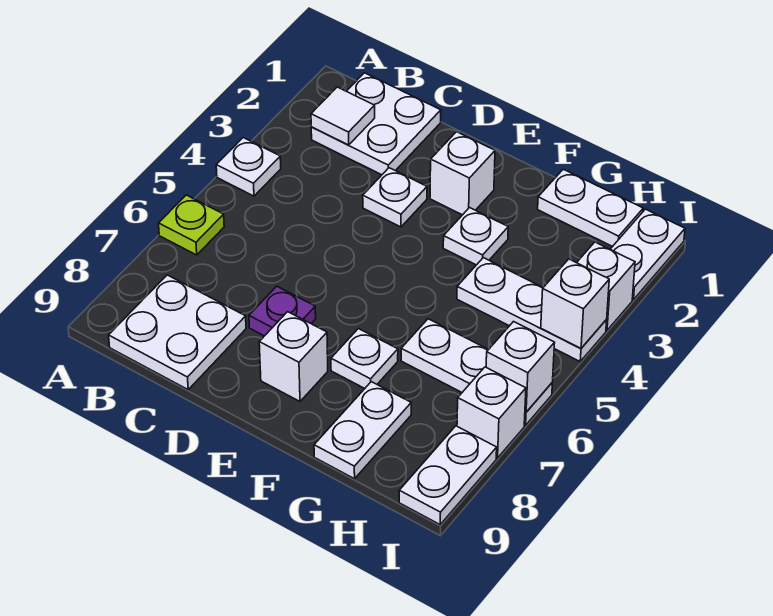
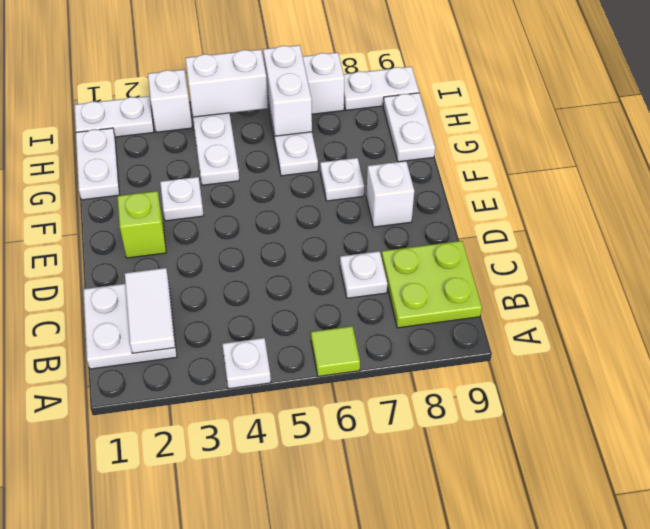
lime 1x1 plate [159,195,224,255] -> lime 1x1 tile [311,326,360,376]
white 1x1 tile [311,87,375,145] -> white 1x2 tile [125,268,175,353]
white 2x2 plate [109,275,246,390] -> lime 2x2 plate [381,241,482,328]
white 1x1 plate [363,168,427,227] -> white 1x1 plate moved to [340,251,387,298]
purple 1x1 plate [249,286,316,336] -> none
white 1x1 brick [430,132,495,215] -> lime 1x1 brick [117,191,166,258]
white 1x2 plate [314,382,411,479] -> white 1x2 plate turned to [383,93,435,162]
white 1x1 brick [541,259,609,348] -> white 1x2 brick [185,49,268,117]
white 1x1 brick [486,322,555,412] -> white 1x2 brick [263,45,312,136]

